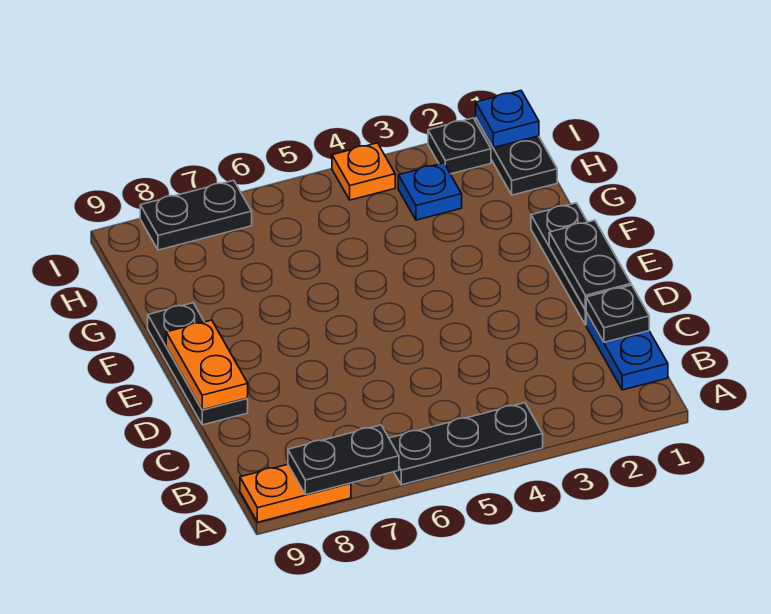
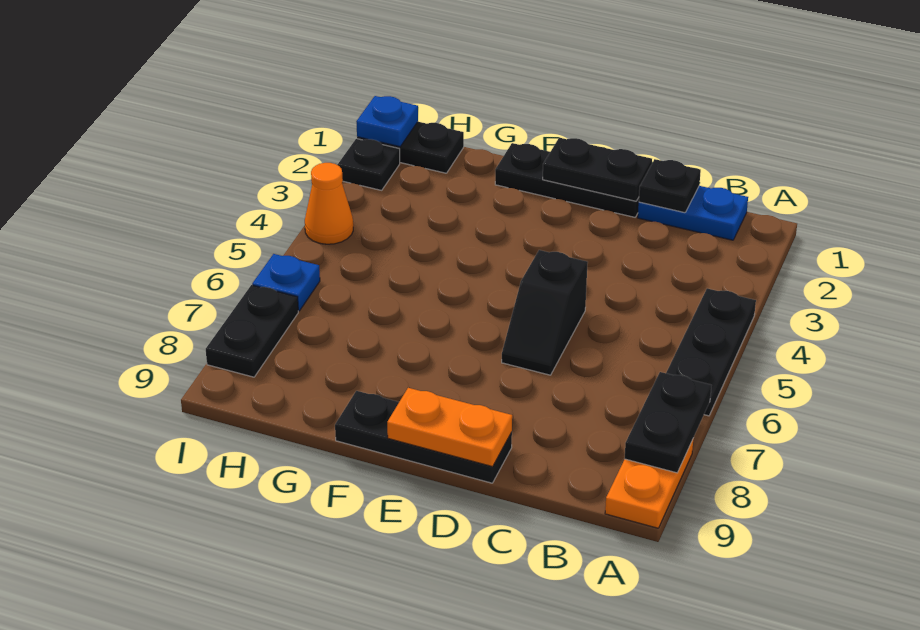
none -> black 1x2 slope [502,250,588,375]
blue 1x1 plate [398,163,462,220] -> blue 1x1 plate moved to [252,254,320,311]
orange 1x1 plate [332,143,395,200] -> orange 1x1 cone [305,163,353,244]

